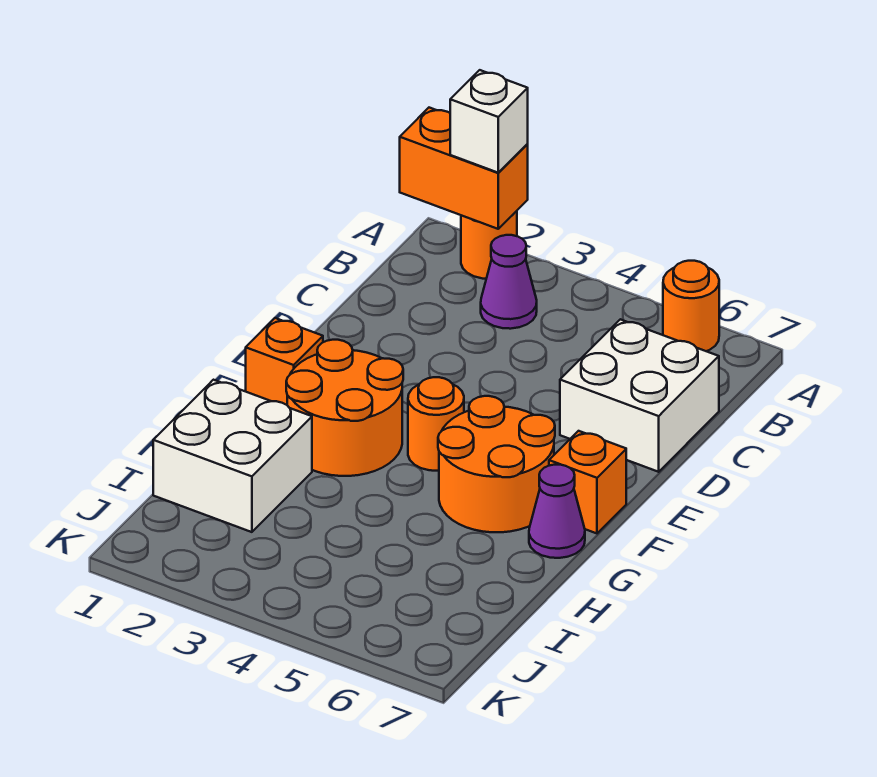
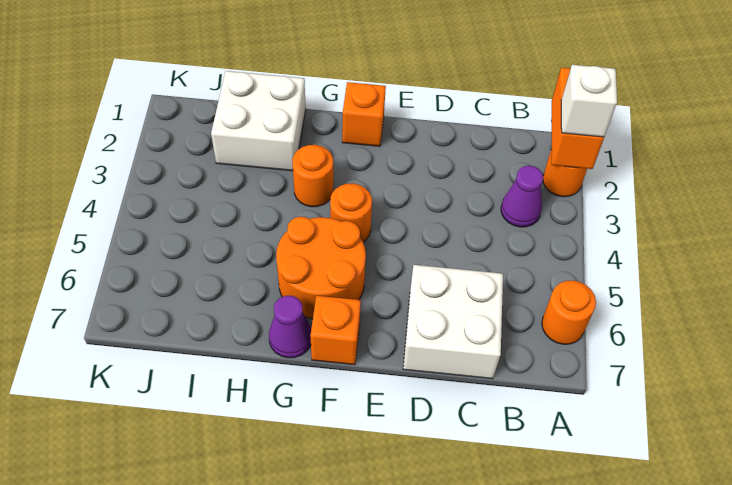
orange 2x2 round brick [286,340,403,476] -> orange 1x1 round brick [292,145,333,207]

